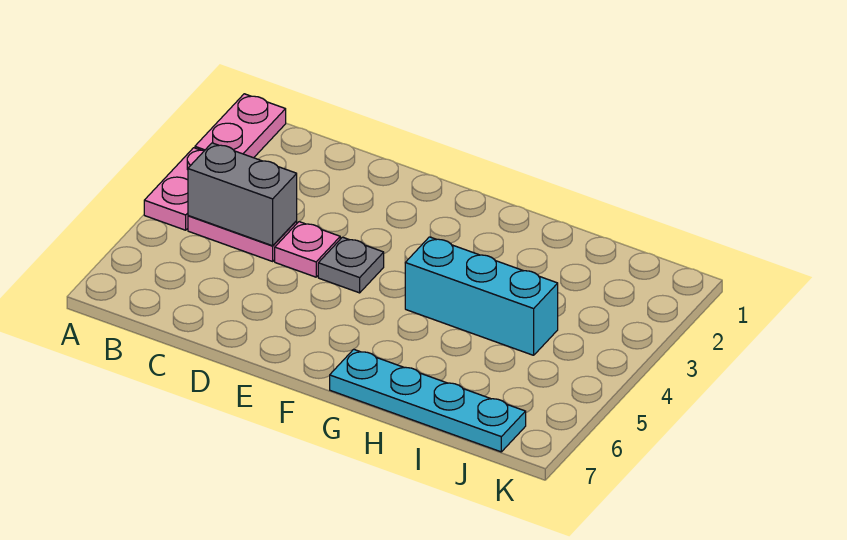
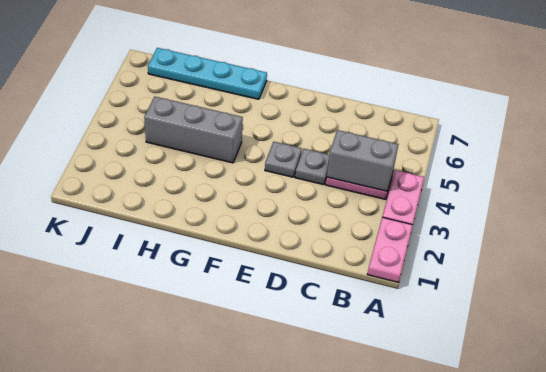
pink 1x1 plate [275,222,340,277] -> grey 1x1 plate [295,149,329,185]
cyan 1x3 brick [405,237,558,355] -> grey 1x3 brick [144,97,243,163]

